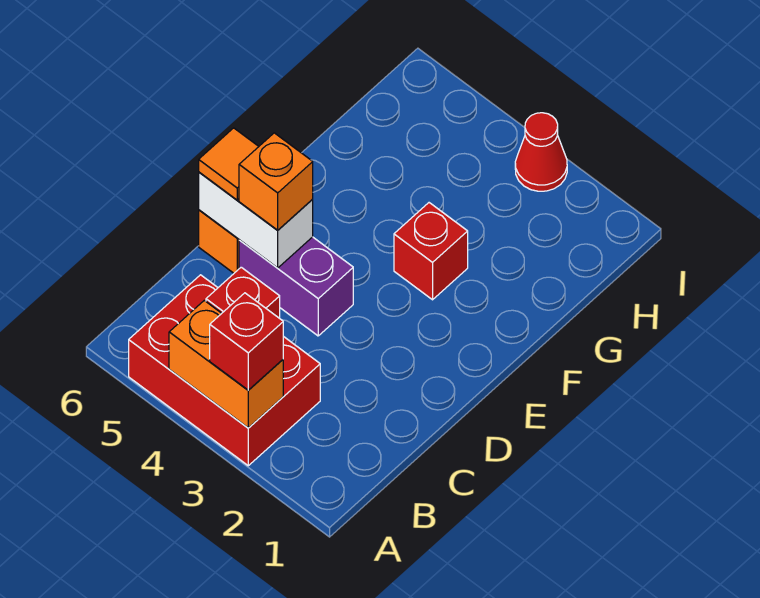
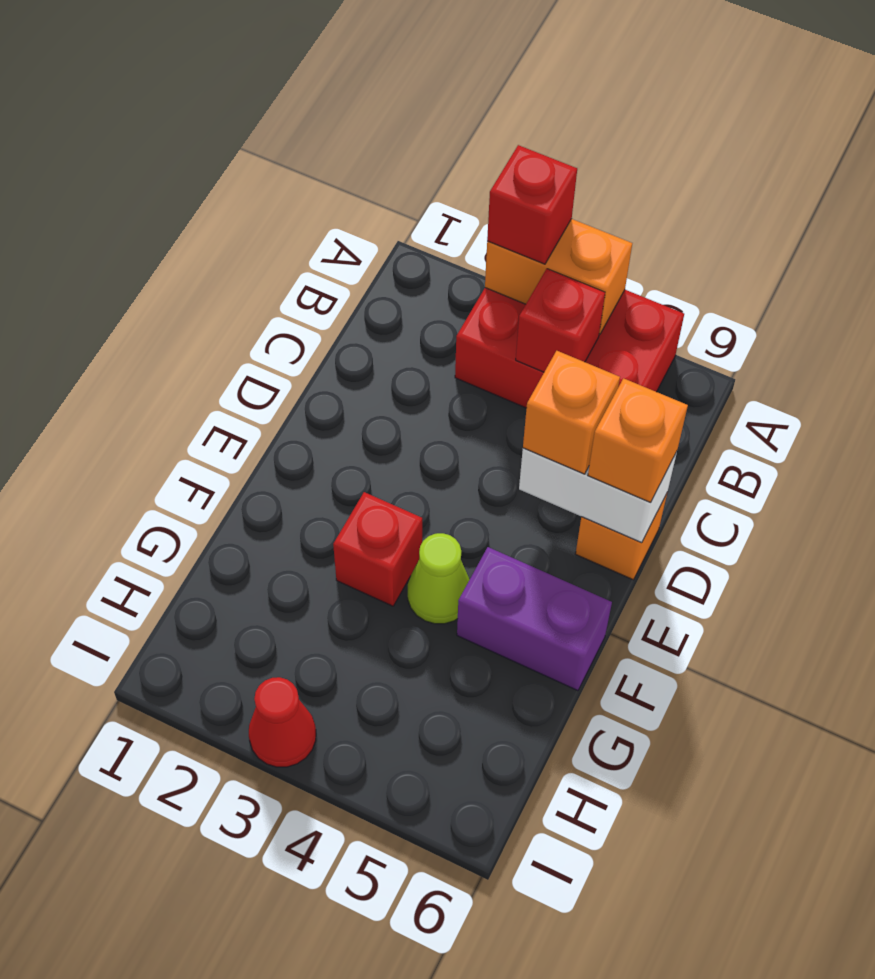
purple 1x2 brick [239,237,353,336] -> purple 1x2 brick moved to [457,547,612,691]
orange 1x1 tile [199,128,259,200] -> orange 1x1 brick [588,378,688,502]
none -> lime 1x1 cone [408,533,470,624]

